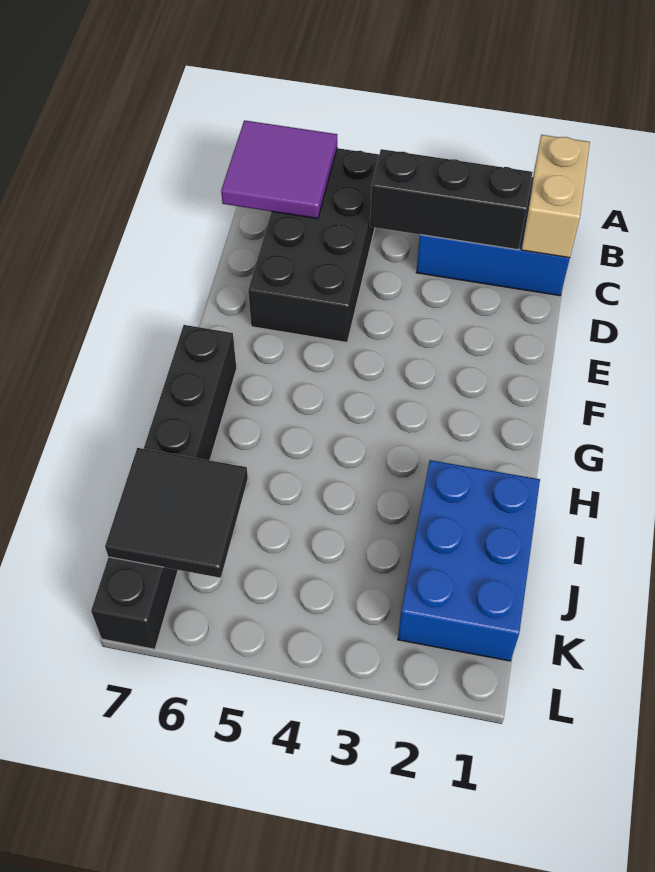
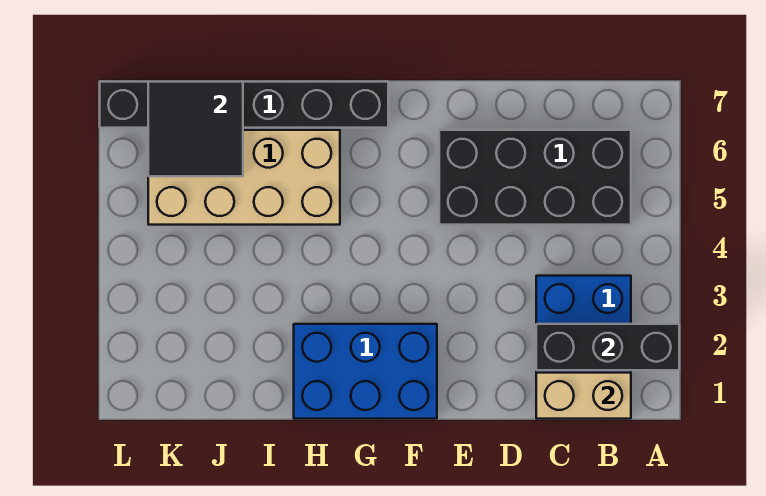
purple 2x2 tile [221,120,337,219] -> none
black 1x3 brick [370,149,533,250] -> black 1x3 brick turned to [536,324,679,370]
none -> tan 2x4 brick [148,130,340,225]
blue 2x3 brick [398,460,540,661] -> blue 2x3 brick moved to [294,324,437,419]

